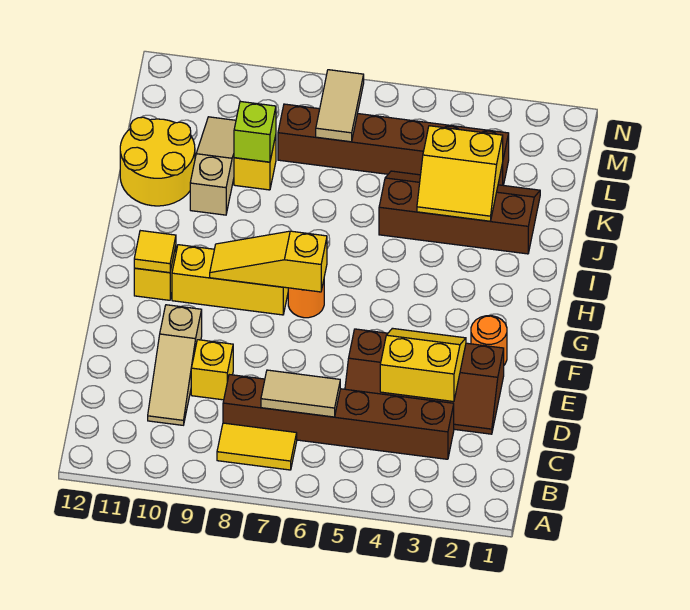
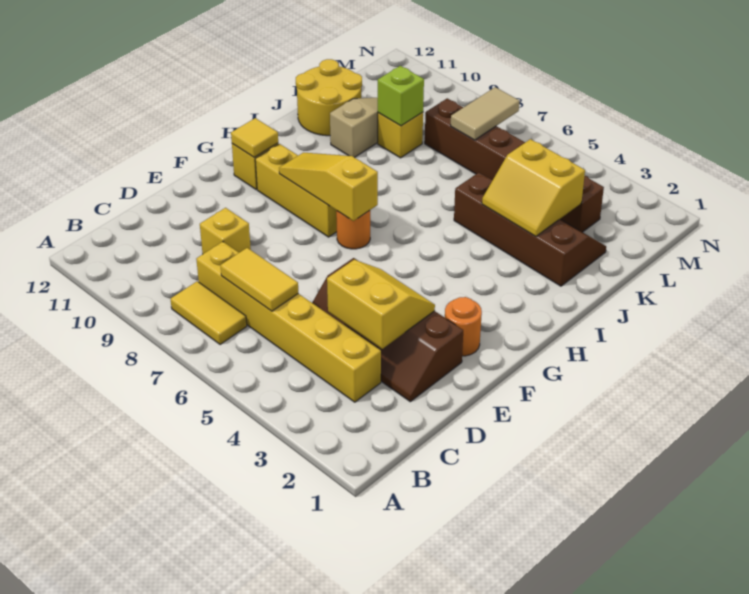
brown 1x6 brick [223,375,454,459] -> yellow 1x6 brick [196,242,381,402]
tan 1x2 tile [261,370,340,417] -> yellow 1x2 tile [220,248,298,311]
tan 1x3 slope [148,305,202,425] -> none

